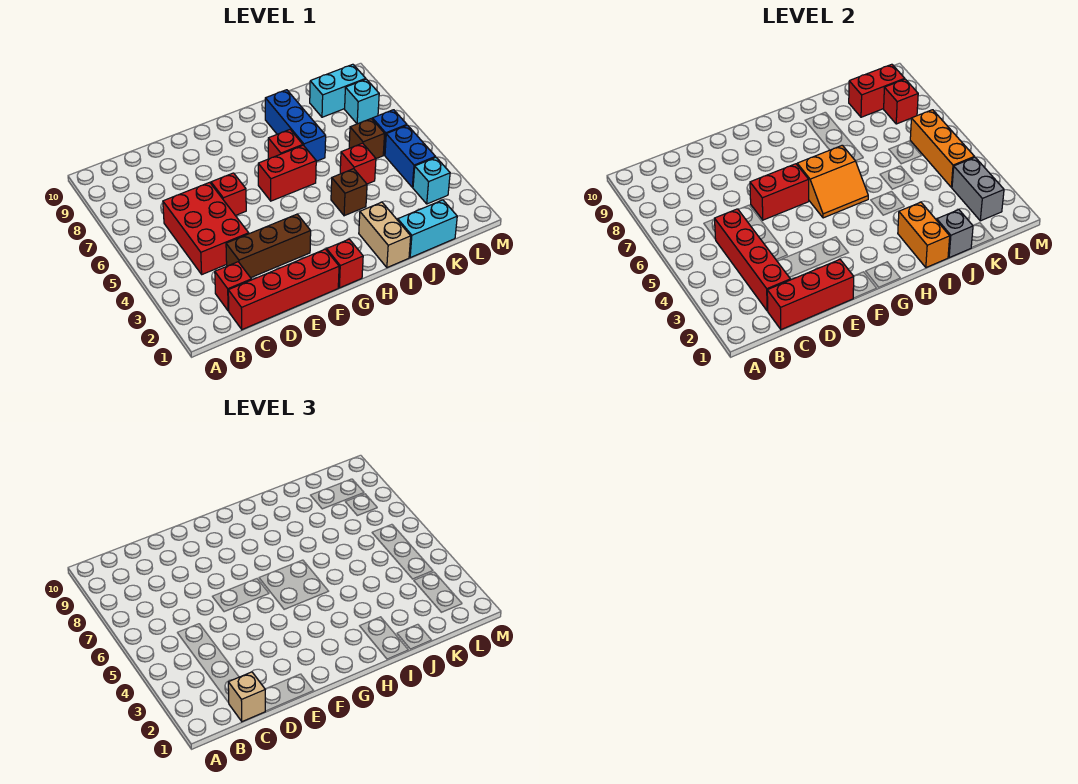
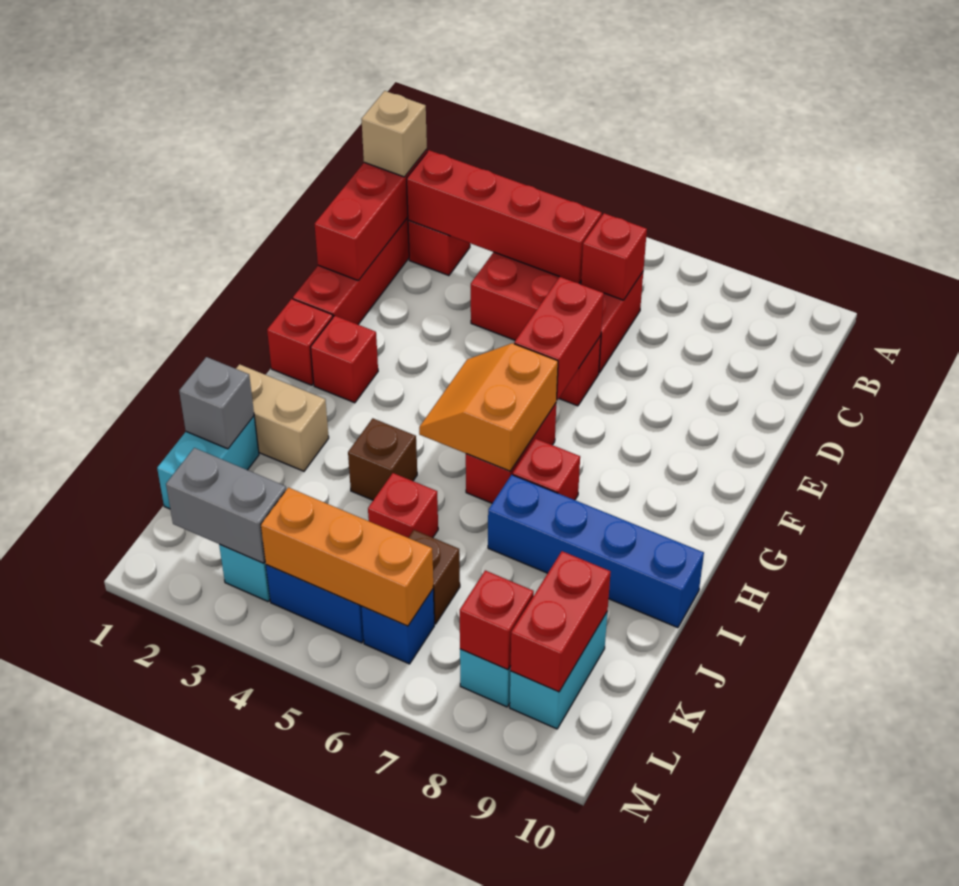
none -> red 1x1 brick [581,213,647,300]
brown 1x3 brick [226,214,311,278] -> none
none -> red 1x1 brick [311,316,378,403]
orange 1x2 brick [898,202,950,268] -> none
blue 1x3 brick [265,90,326,161] -> blue 1x4 brick [488,475,704,628]

